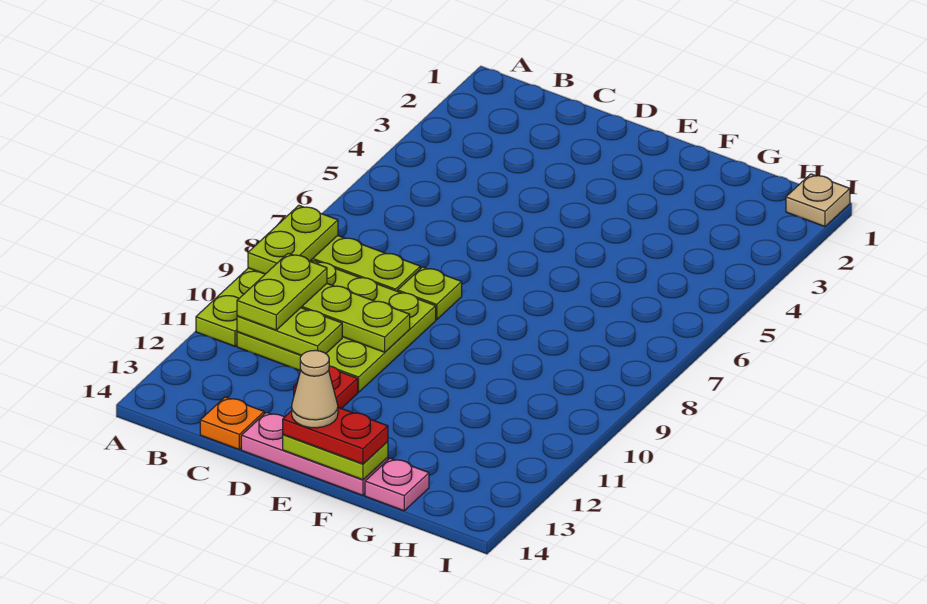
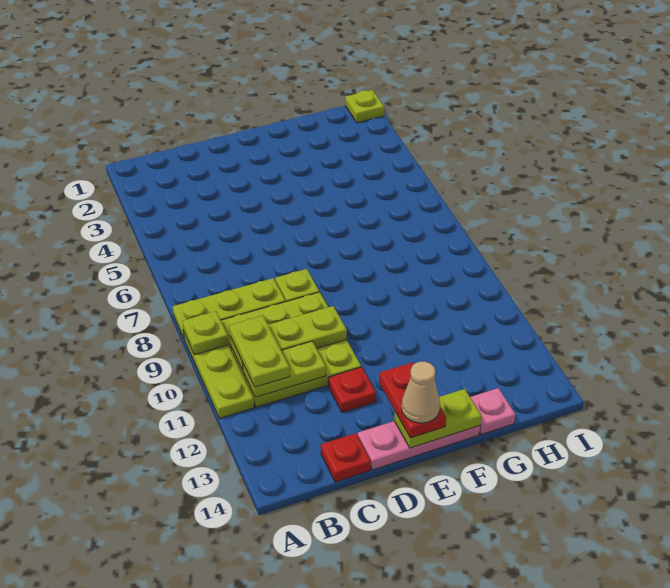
lime 1x2 plate [248,205,338,274] -> lime 1x1 plate [182,311,228,355]
orange 1x1 plate [200,397,264,449] -> red 1x1 plate [321,433,371,482]
red 1x2 plate [283,407,388,464] -> red 1x2 plate turned to [379,362,446,438]
tan 1x1 plate [786,174,850,227] -> lime 1x1 plate [345,90,384,123]

